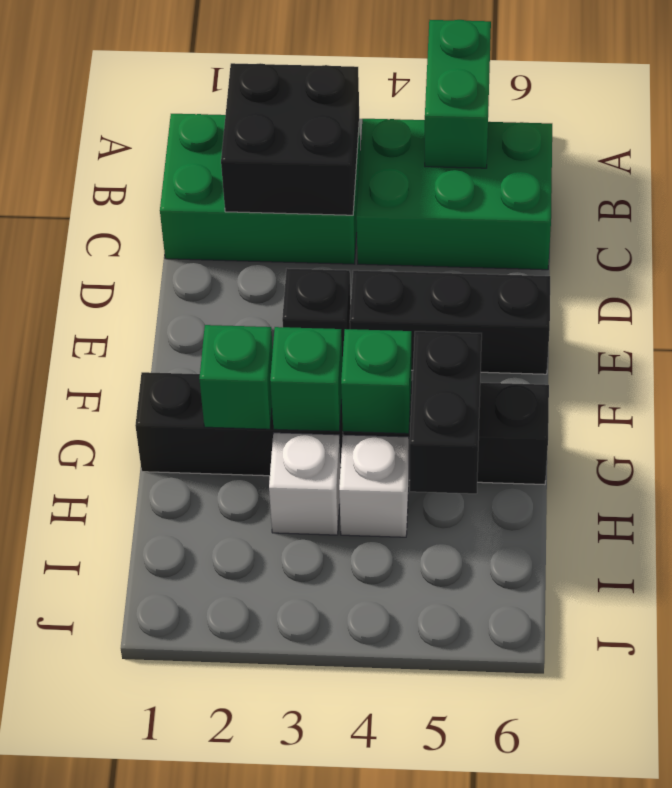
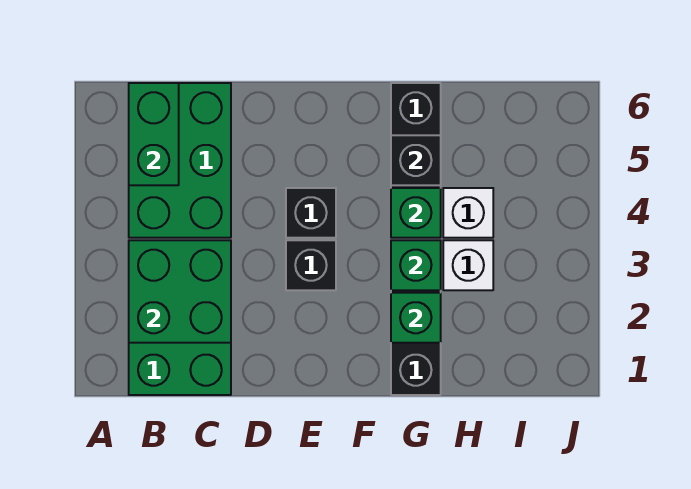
green 1x2 brick [425,20,491,168] -> green 1x2 brick turned to [129,83,179,185]
black 2x2 brick [221,63,359,215] -> green 2x2 brick [129,240,231,343]
black 1x3 brick [350,270,550,374] -> black 1x1 brick [286,188,336,238]
black 1x2 brick [410,331,482,494] -> black 1x1 brick [391,135,441,185]

